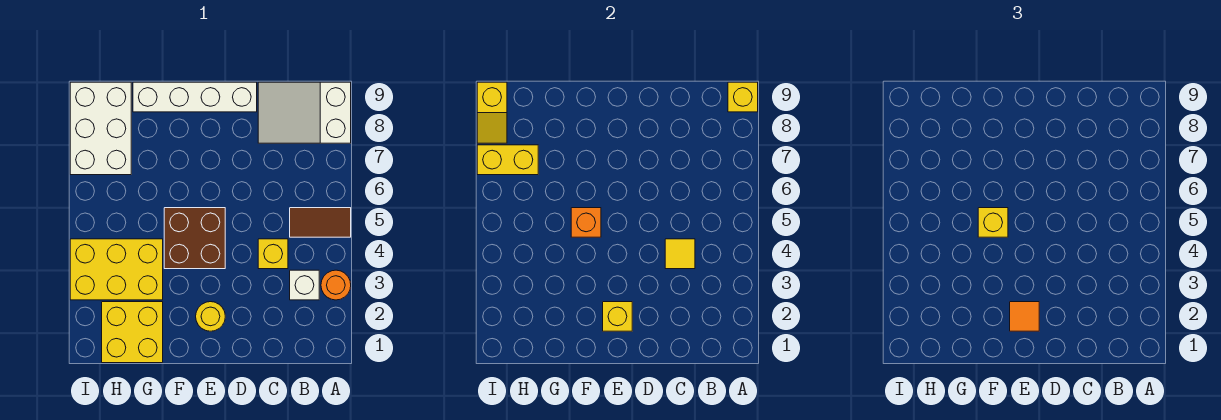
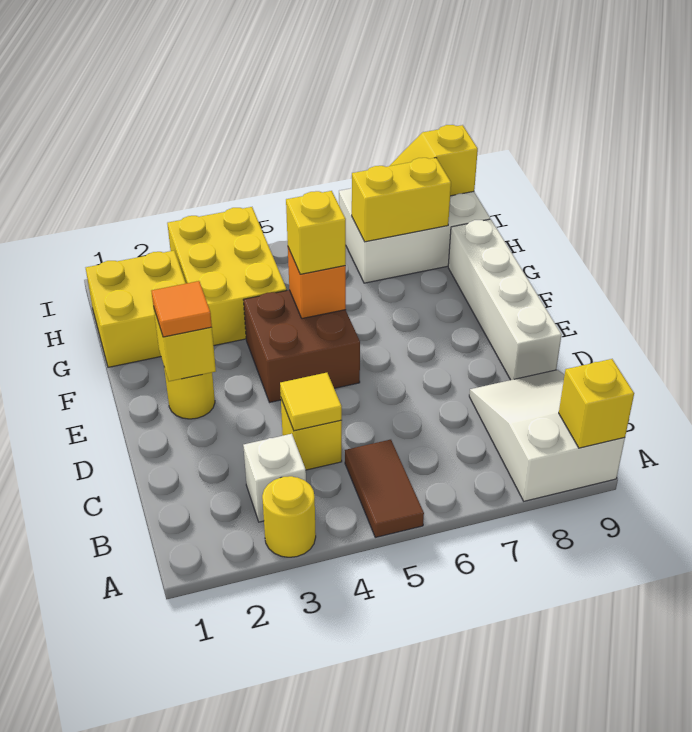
orange 1x1 round brick [321,270,351,300] -> yellow 1x1 round brick [262,476,316,557]
yellow 1x2 brick [477,145,538,175] -> yellow 1x2 brick turned to [352,158,451,242]

